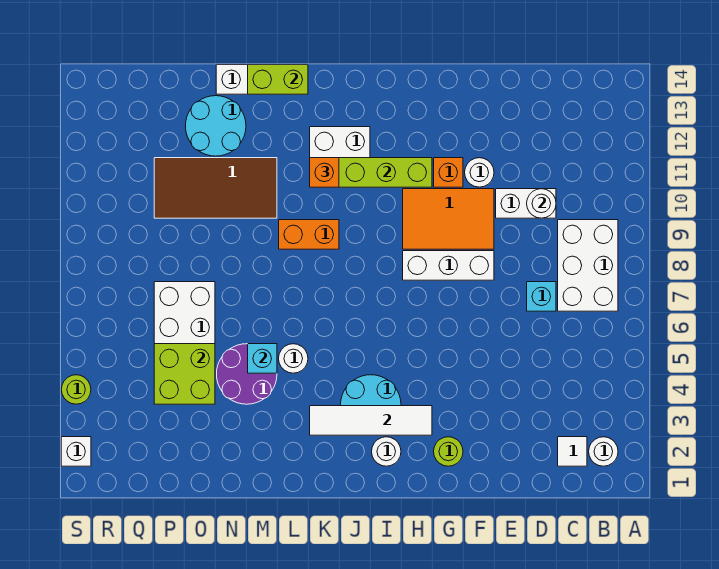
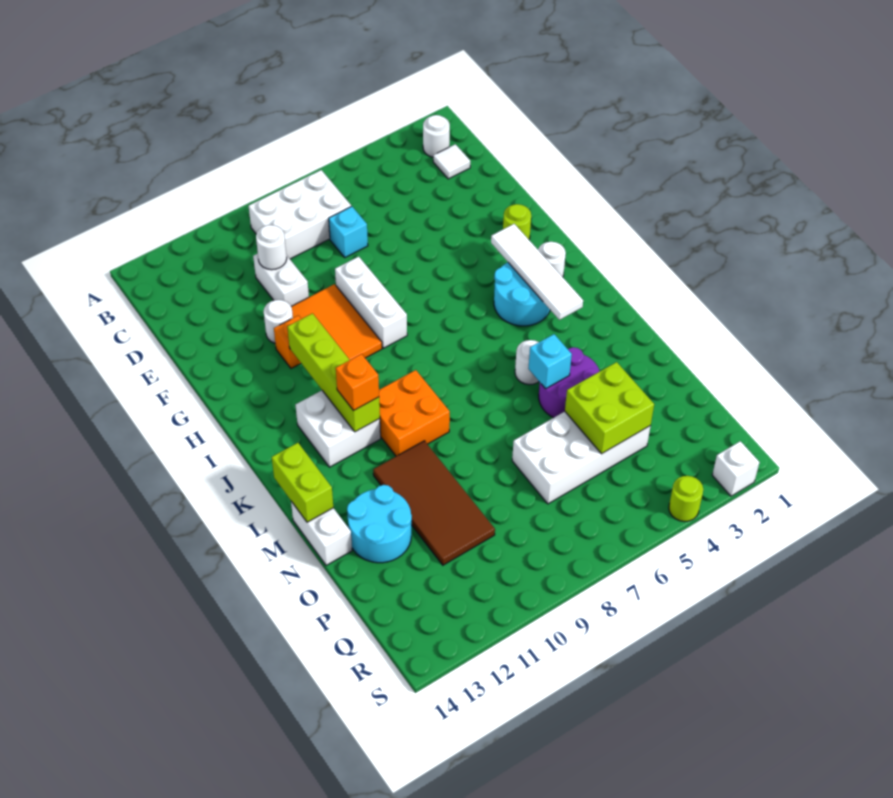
orange 1x2 brick [279,220,339,249] -> orange 2x2 brick [379,370,450,456]

